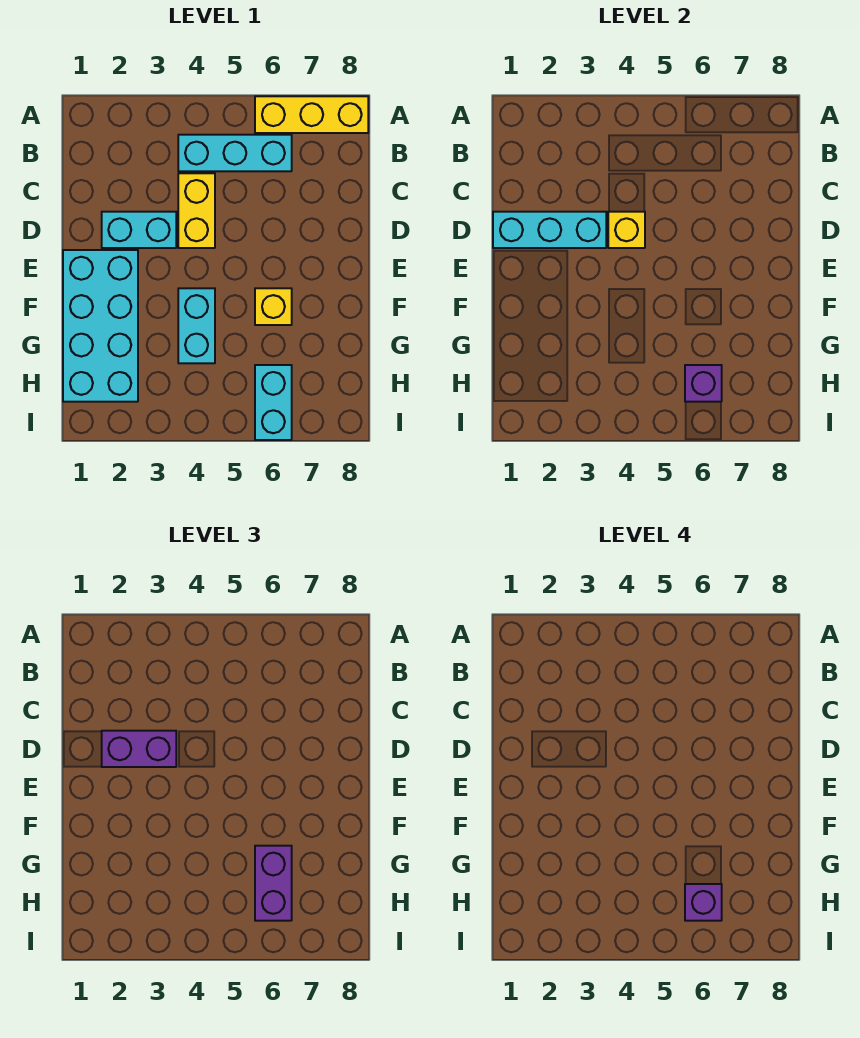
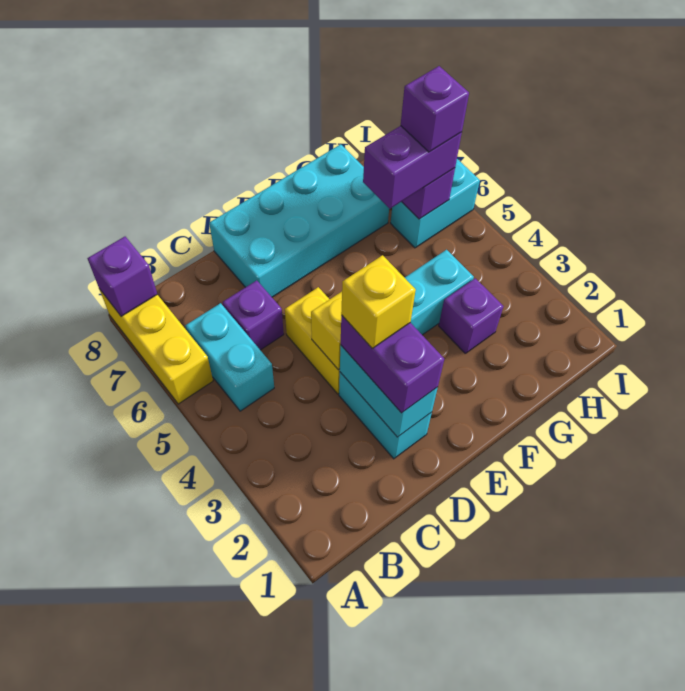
none -> purple 1x1 brick [87,237,157,316]
cyan 1x3 brick [178,135,292,171] -> cyan 1x2 brick [185,303,274,411]
yellow 1x2 brick [178,173,215,248] -> yellow 1x2 brick turned to [285,287,340,394]
none -> purple 1x1 brick [223,280,284,350]
cyan 1x3 brick [493,212,606,248] -> cyan 1x2 brick [340,345,438,437]
cyan 2x4 brick [63,250,138,402] -> cyan 2x4 brick moved to [209,144,389,297]
yellow 1x1 brick [255,288,292,325] -> yellow 1x1 brick moved to [341,255,416,348]
none -> purple 1x1 brick [439,278,503,353]

